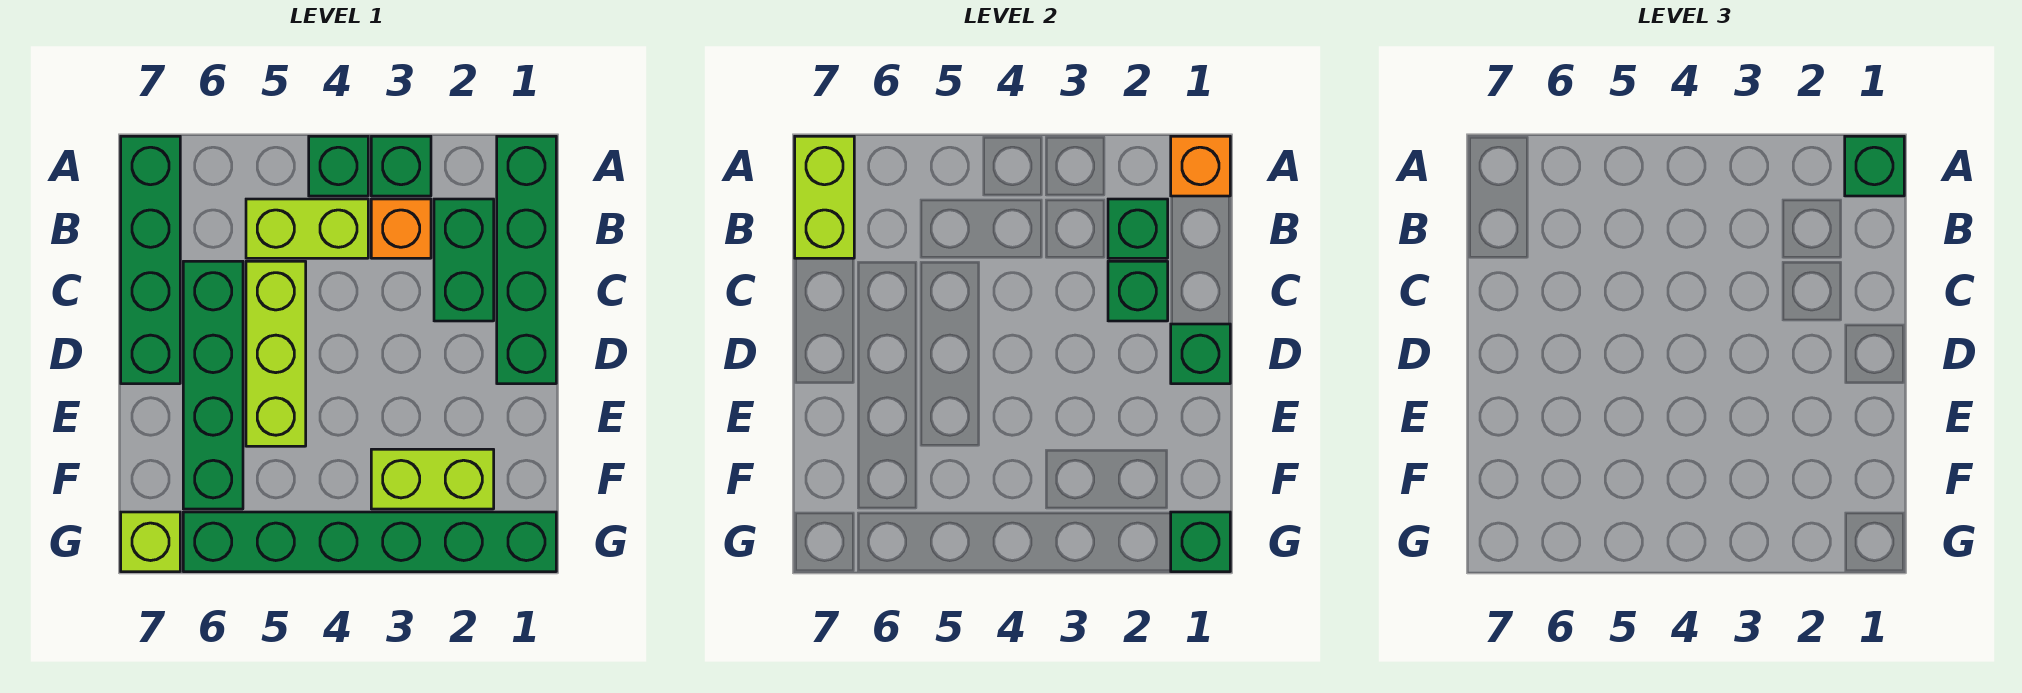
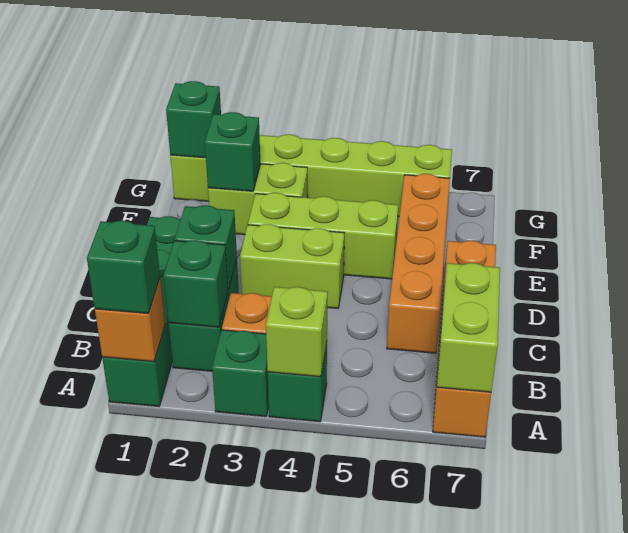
green 1x4 brick [121,136,180,384] -> orange 1x4 brick [433,241,496,437]
lime 1x2 brick [246,199,368,258] -> lime 1x2 brick moved to [240,224,344,308]
lime 1x3 brick [246,261,306,446] -> lime 1x3 brick turned to [248,193,398,279]
green 1x4 brick [183,261,243,509] -> orange 1x4 brick [387,174,450,353]
green 1x1 brick [1171,324,1230,384] -> green 1x1 brick moved to [205,112,260,191]
green 1x6 brick [183,512,556,572] -> lime 1x6 brick [170,134,452,217]
lime 1x1 brick [121,512,180,572] -> lime 1x1 brick moved to [266,287,328,377]

